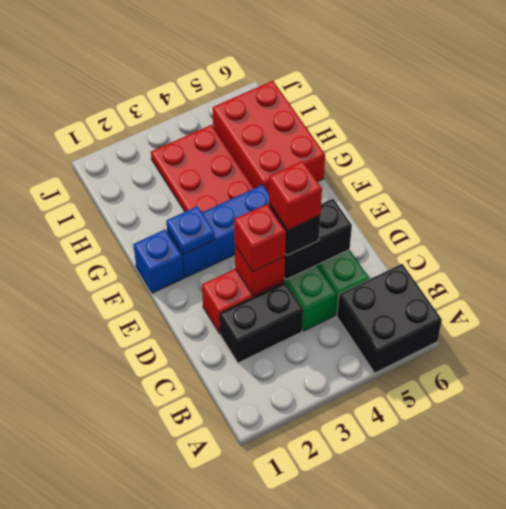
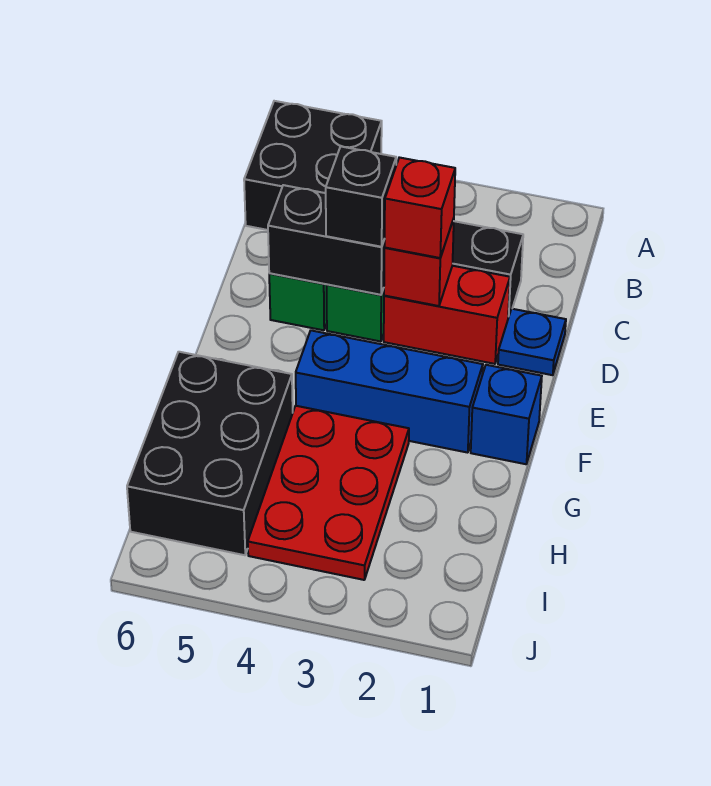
red 1x1 brick [269,161,322,230] -> none
blue 1x1 plate [166,206,215,255] -> blue 1x1 plate moved to [498,309,566,375]
red 2x3 brick [213,81,325,193] -> black 2x3 brick [127,352,293,555]

